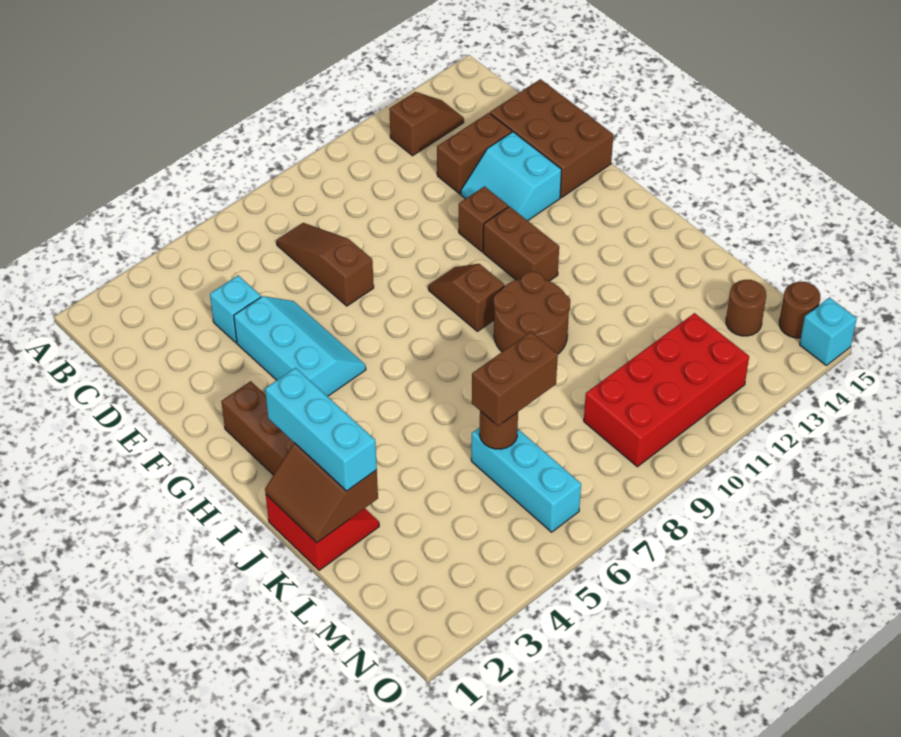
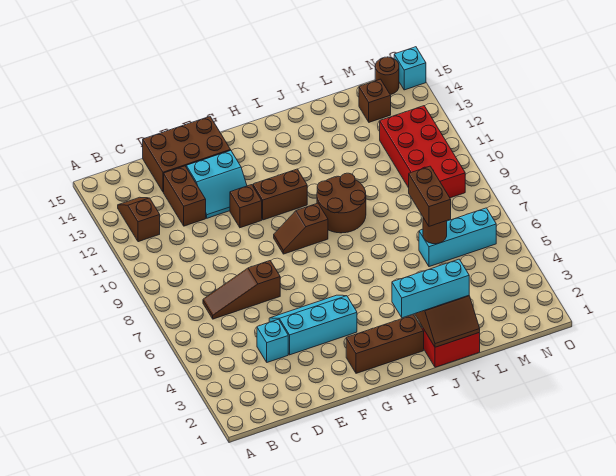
brown 1x1 round brick [726,280,766,336] -> brown 1x1 brick [359,79,391,122]

